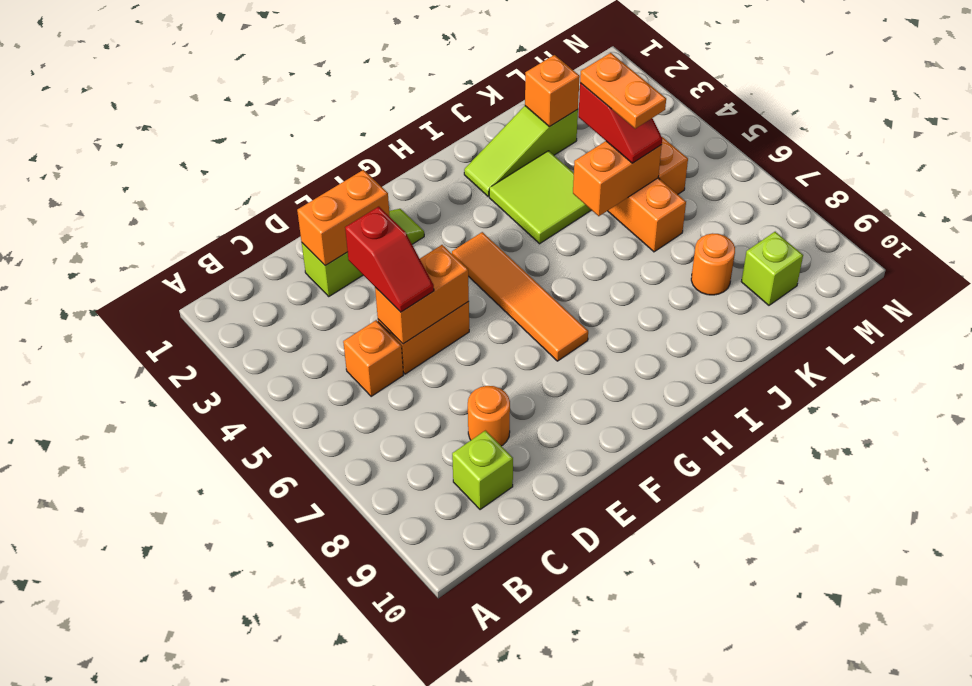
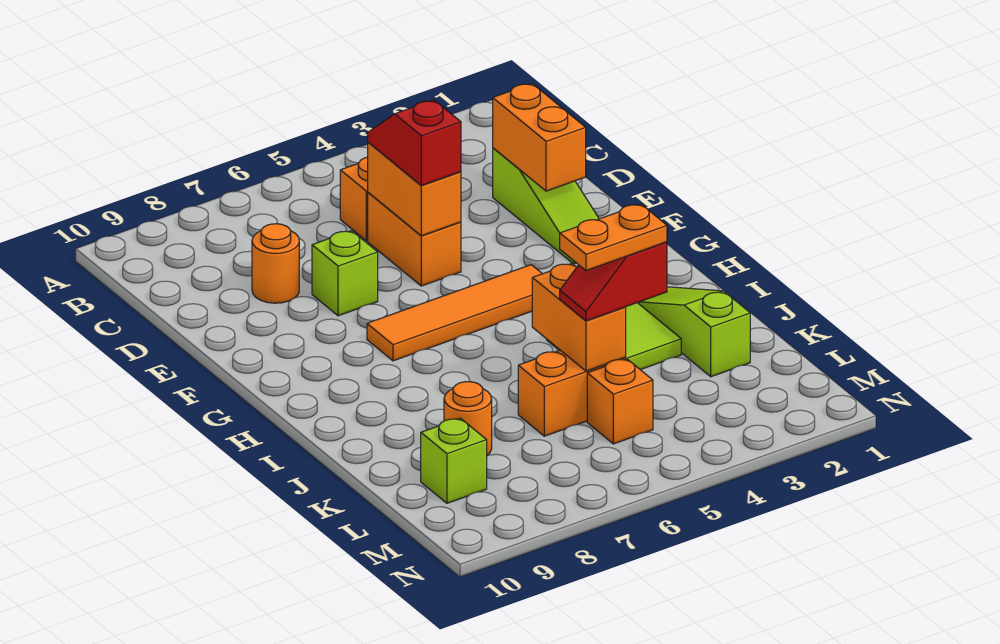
lime 1x1 brick [452,431,513,510] -> lime 1x1 brick moved to [312,231,378,316]
red 1x2 slope [345,207,434,312] -> red 1x2 slope turned to [368,100,461,185]
orange 1x1 brick [525,55,580,127] -> none

